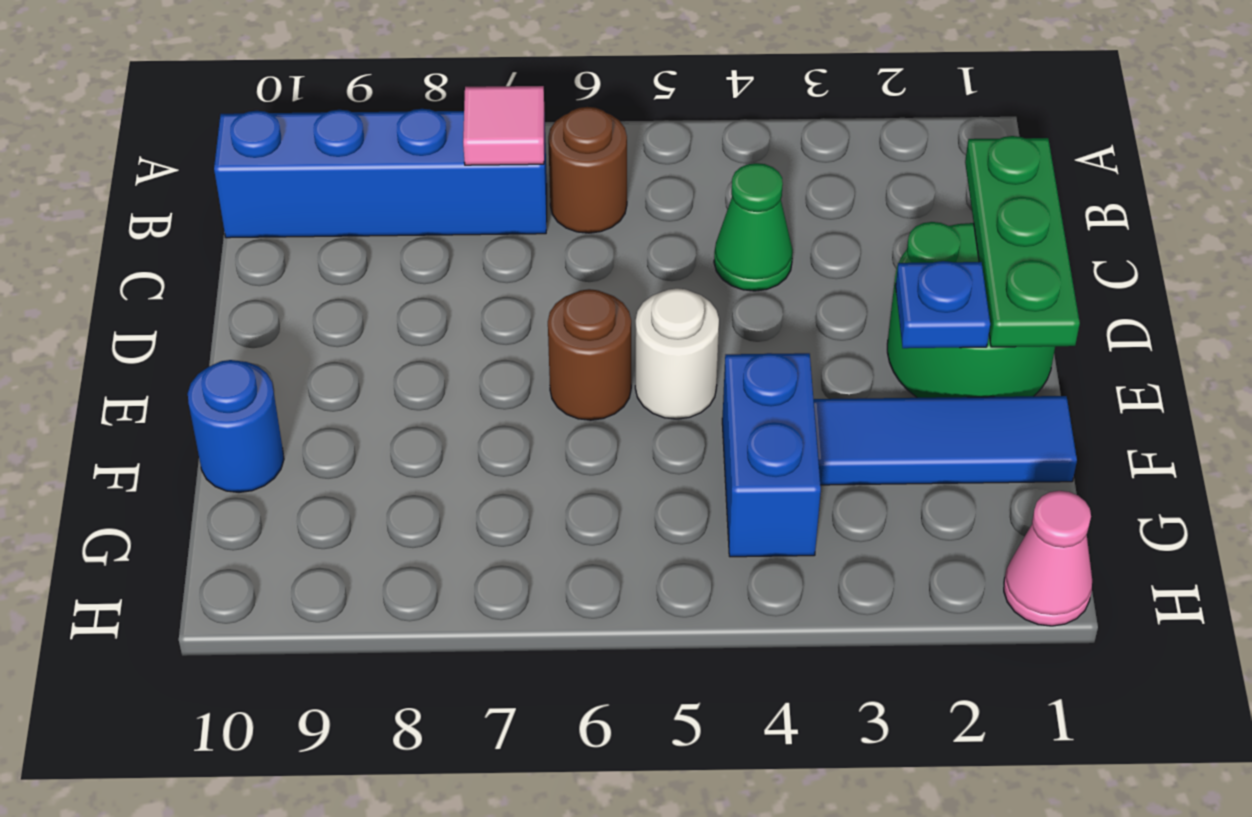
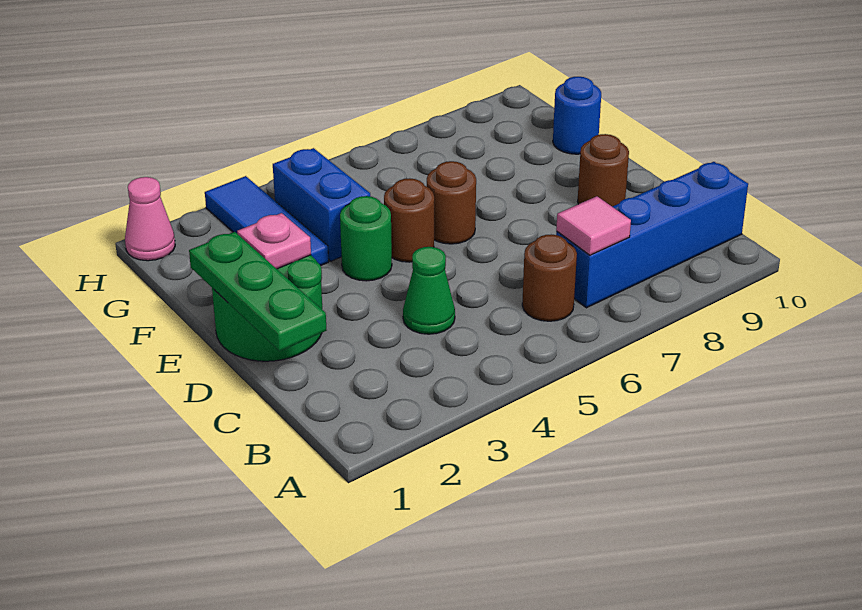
none -> brown 1x1 round brick [578,134,629,206]
blue 1x1 plate [896,261,990,348] -> pink 1x1 plate [237,213,311,269]
none -> green 1x1 round brick [340,196,392,281]
white 1x1 round brick [635,288,719,419] -> brown 1x1 round brick [384,178,434,262]
blue 1x3 tile [814,396,1077,485] -> blue 1x3 tile turned to [205,176,329,266]

